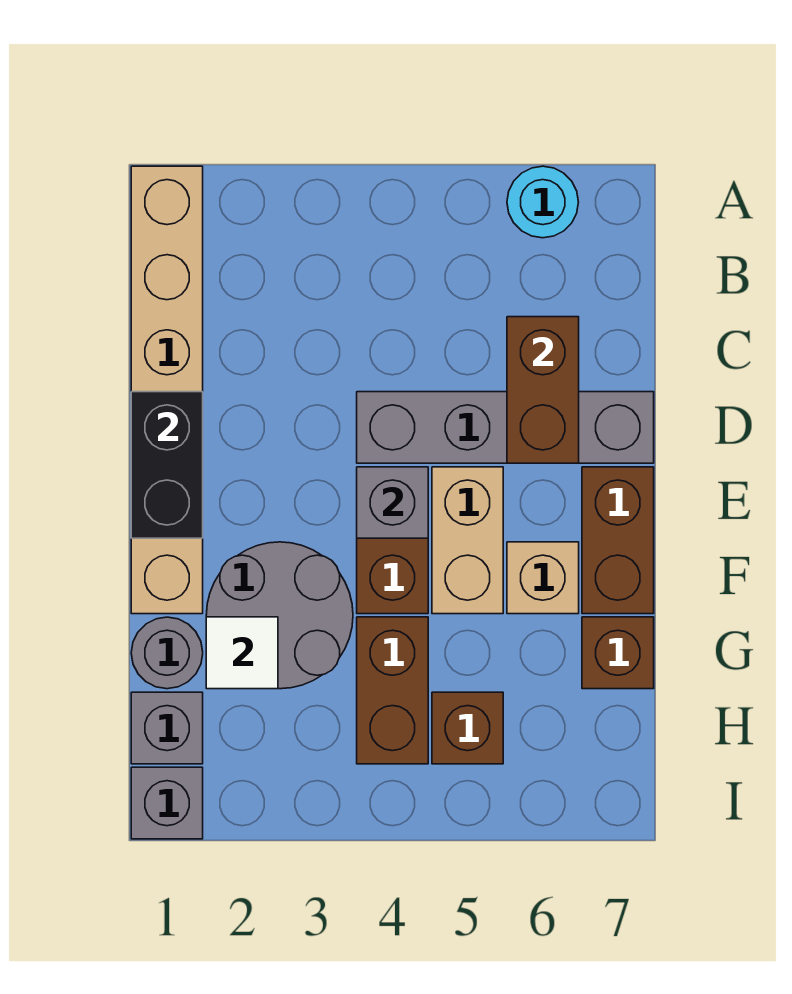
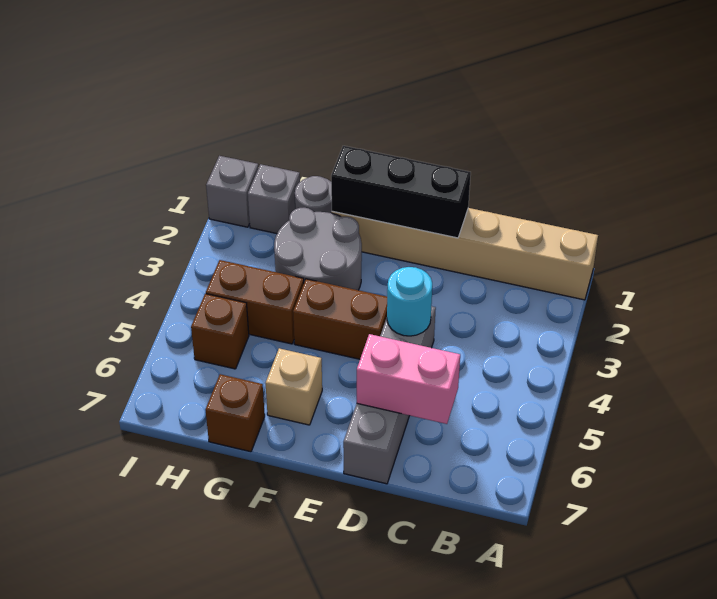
cyan 1x1 round brick [507,166,578,238] -> cyan 1x1 round brick moved to [387,267,432,336]
brown 1x2 brick [507,317,579,463] -> pink 1x2 brick [357,334,460,424]
black 1x2 brick [131,392,203,538] -> black 1x3 brick [331,146,471,238]
grey 1x1 brick [357,467,428,538] -> none
tan 1x2 brick [432,467,503,614] -> none
brown 1x2 brick [582,467,654,614] -> none
white 1x1 tile [206,617,278,689] -> none

